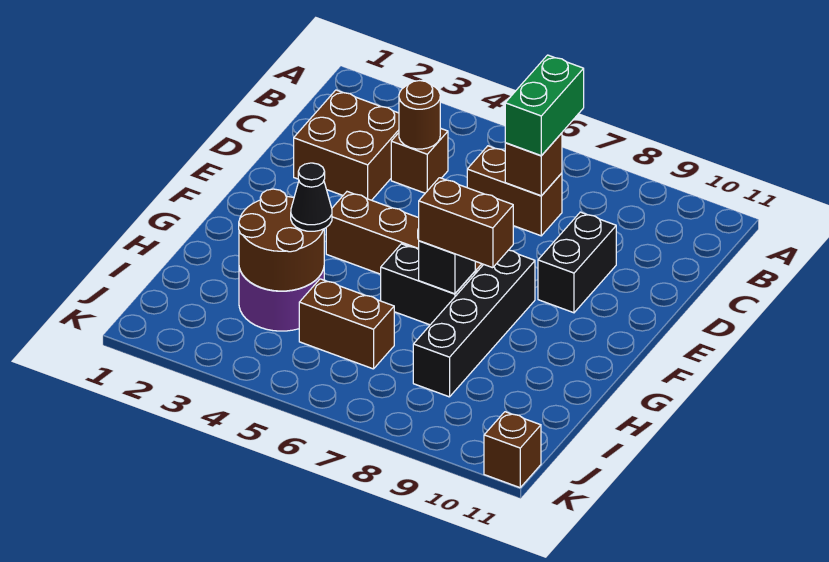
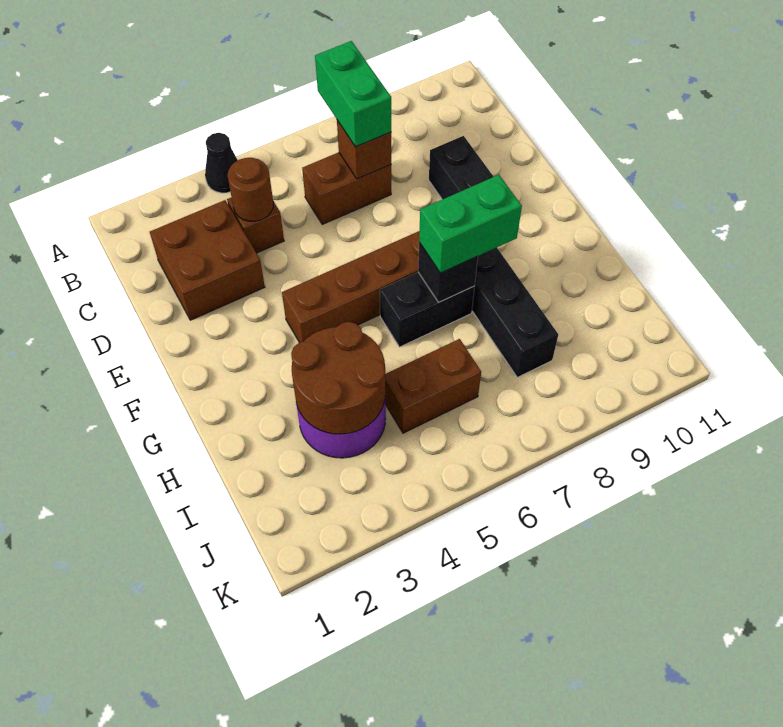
brown 1x2 brick [419,178,513,268] -> green 1x2 brick [419,175,522,273]
black 1x1 cone [291,163,332,231] -> black 1x1 cone moved to [205,133,238,193]
brown 1x1 brick [484,412,541,488] -> none

